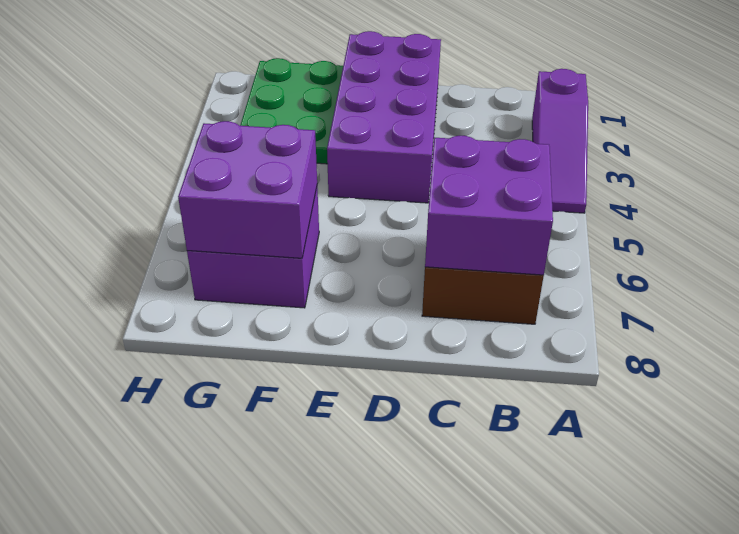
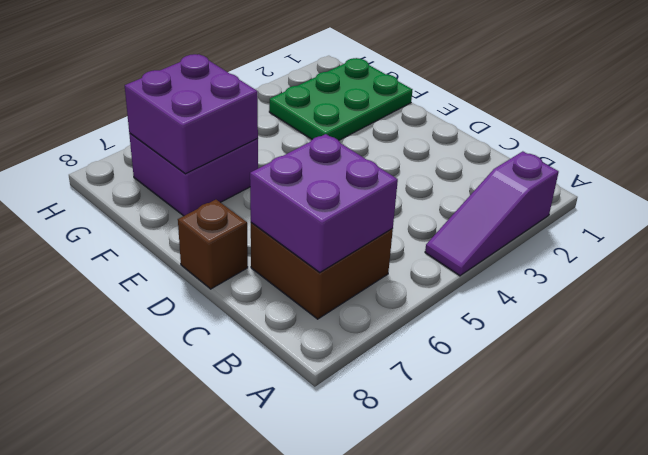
purple 2x4 brick [327,31,441,203] -> none
none -> brown 1x1 brick [178,200,248,289]

